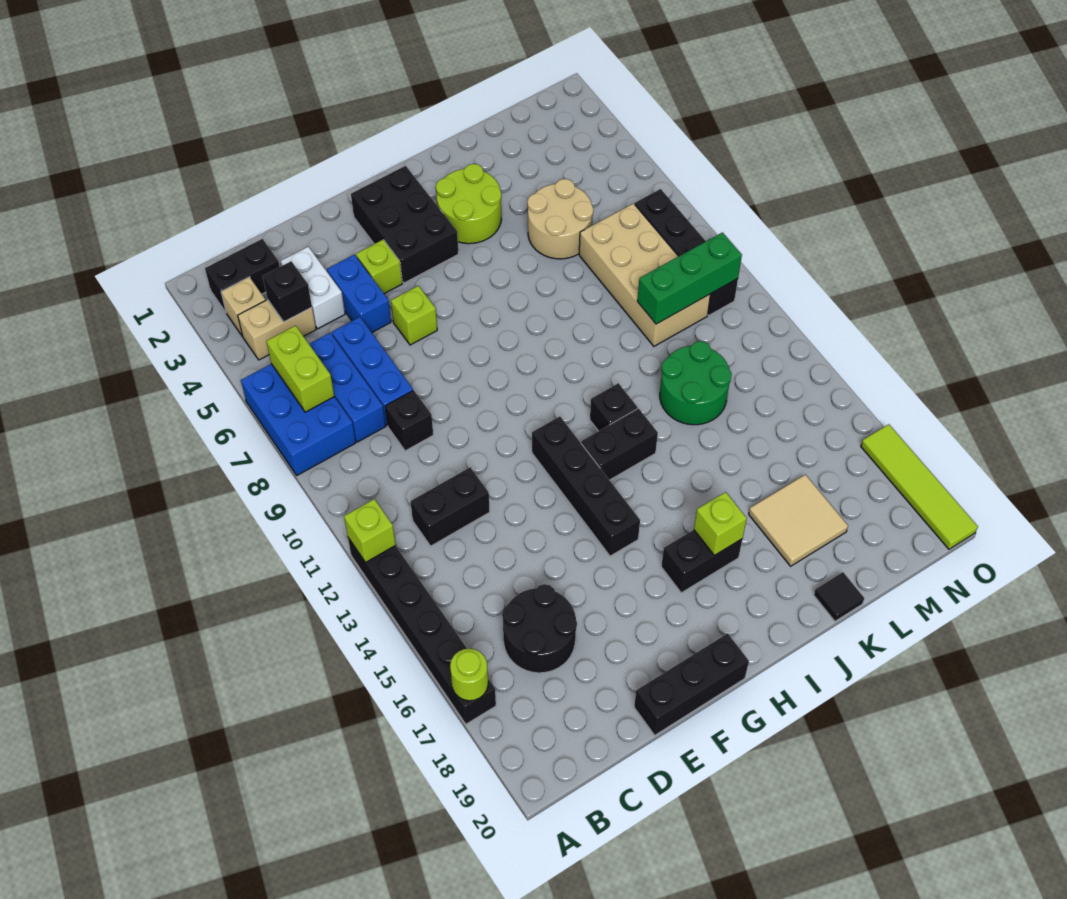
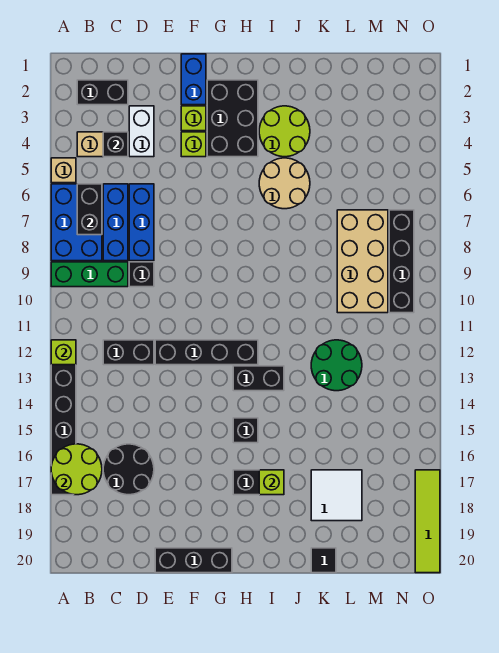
lime 1x1 round brick [450,649,488,701] -> lime 2x2 round brick [51,444,102,495]
tan 1x1 brick [221,277,266,336] -> tan 1x1 brick moved to [51,158,76,183]
lime 1x2 brick [266,326,334,412] -> black 1x2 brick [77,184,102,235]
blue 1x2 brick [327,255,391,332] -> blue 1x2 brick moved to [181,54,206,105]
lime 1x1 brick [391,286,437,345] -> lime 1x1 brick moved to [181,106,206,131]
black 1x4 brick [532,417,640,556] -> black 1x4 brick turned to [155,340,258,365]
black 1x1 brick [590,383,638,431] -> black 1x1 brick moved to [233,418,258,443]
tan 2x2 round brick [527,179,594,259] -> tan 2x2 round brick moved to [259,158,310,209]
tan 2x2 tile [749,475,848,566] -> white 2x2 tile [311,470,362,521]
green 1x3 brick [637,233,742,324] -> green 1x3 brick moved to [51,262,128,287]

